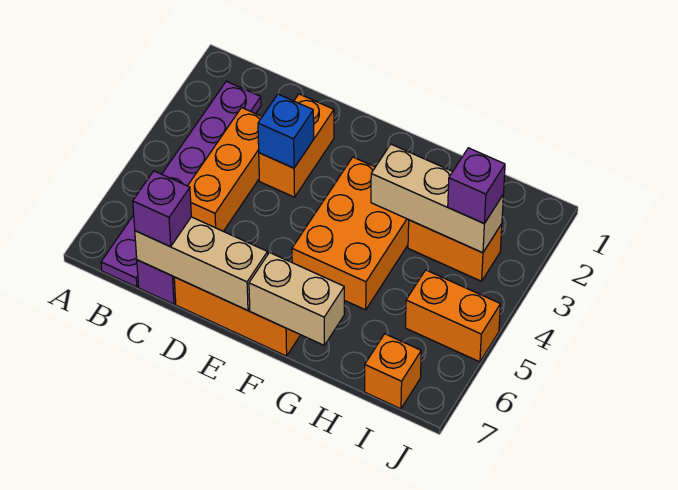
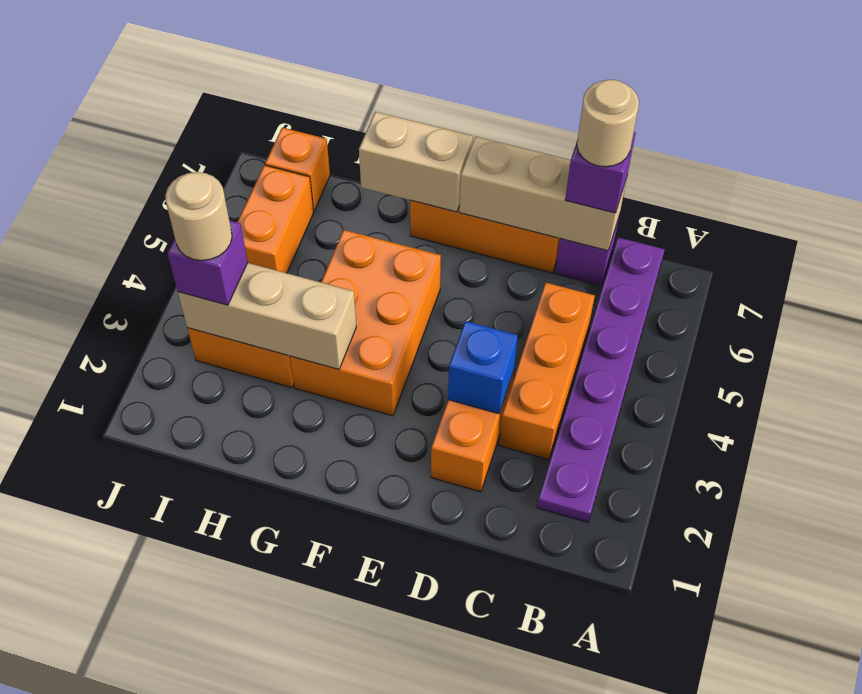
none -> tan 1x1 round brick [577,80,639,167]
none -> tan 1x1 round brick [165,172,232,261]
orange 1x2 brick [405,270,500,362] -> orange 1x2 brick turned to [237,165,314,273]

